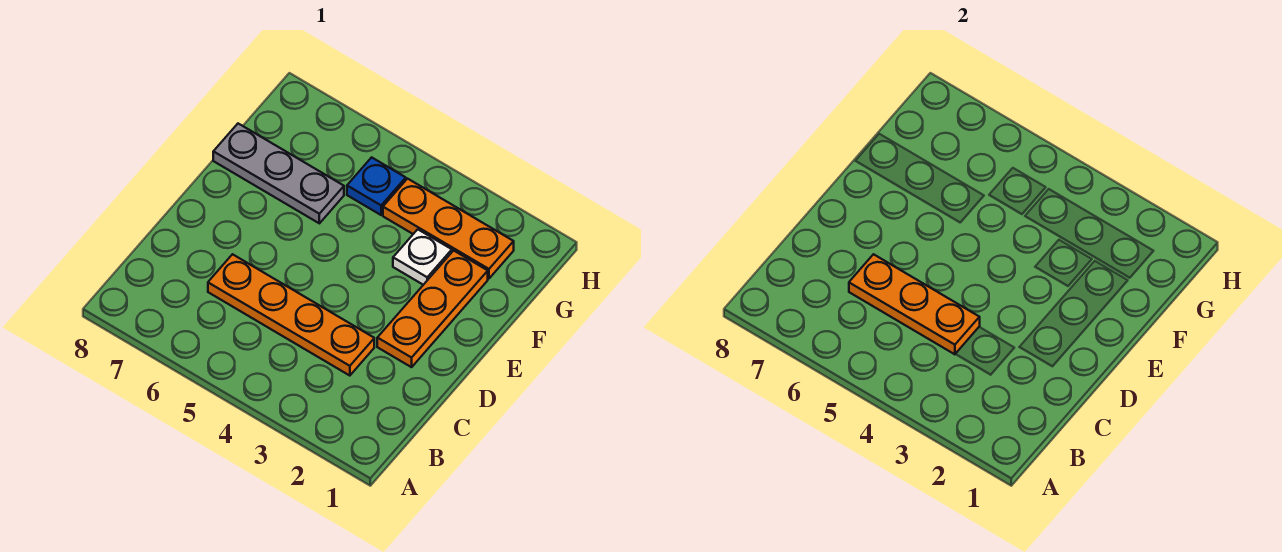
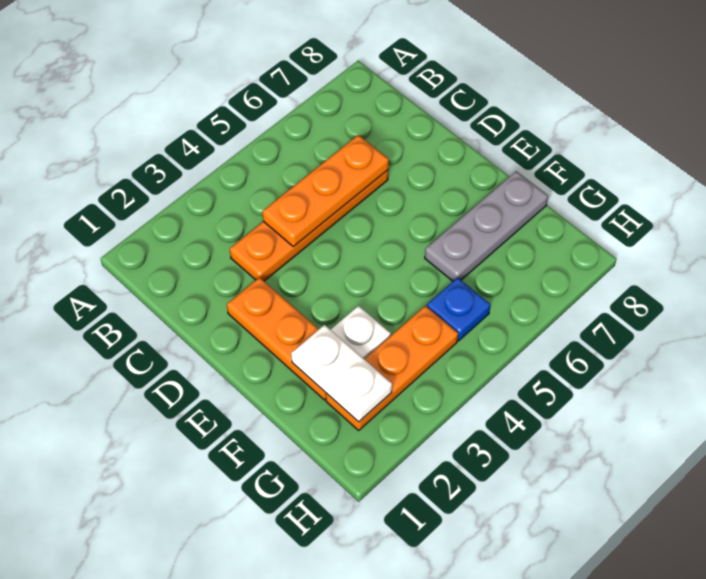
none -> white 1x2 plate [291,325,392,422]

